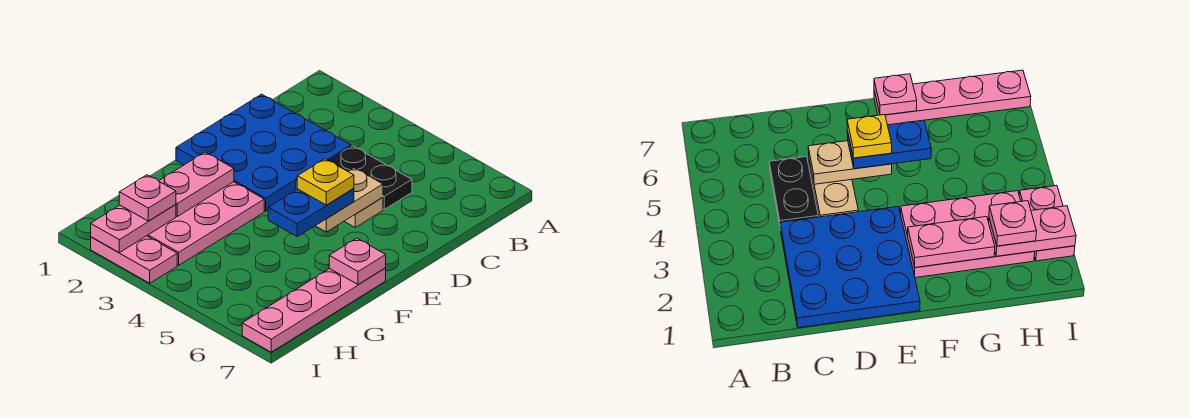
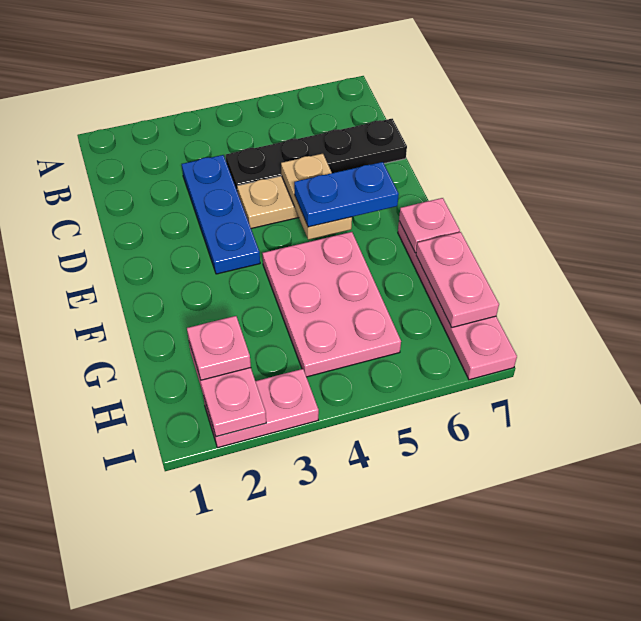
blue 3x3 plate [176,94,351,211] -> blue 1x3 plate [182,155,260,274]
black 1x2 plate [329,146,412,209] -> black 1x4 plate [226,119,407,192]
blue 1x2 plate [268,189,354,237] -> blue 1x2 plate turned to [294,162,399,227]
yellow 1x1 plate [297,159,354,205] -> none
pink 2x3 plate [147,182,264,265] -> pink 2x3 plate moved to [263,232,401,377]
pink 1x2 plate [159,152,234,216] -> pink 1x2 plate moved to [416,232,499,327]

